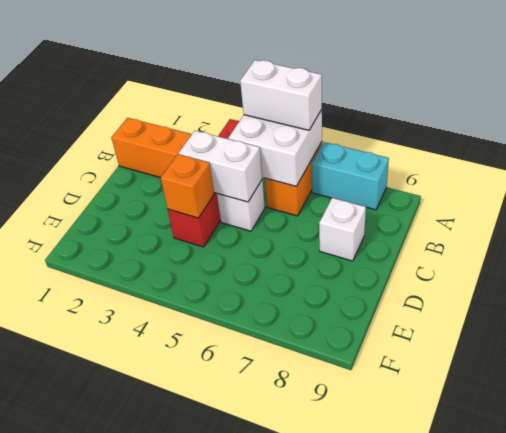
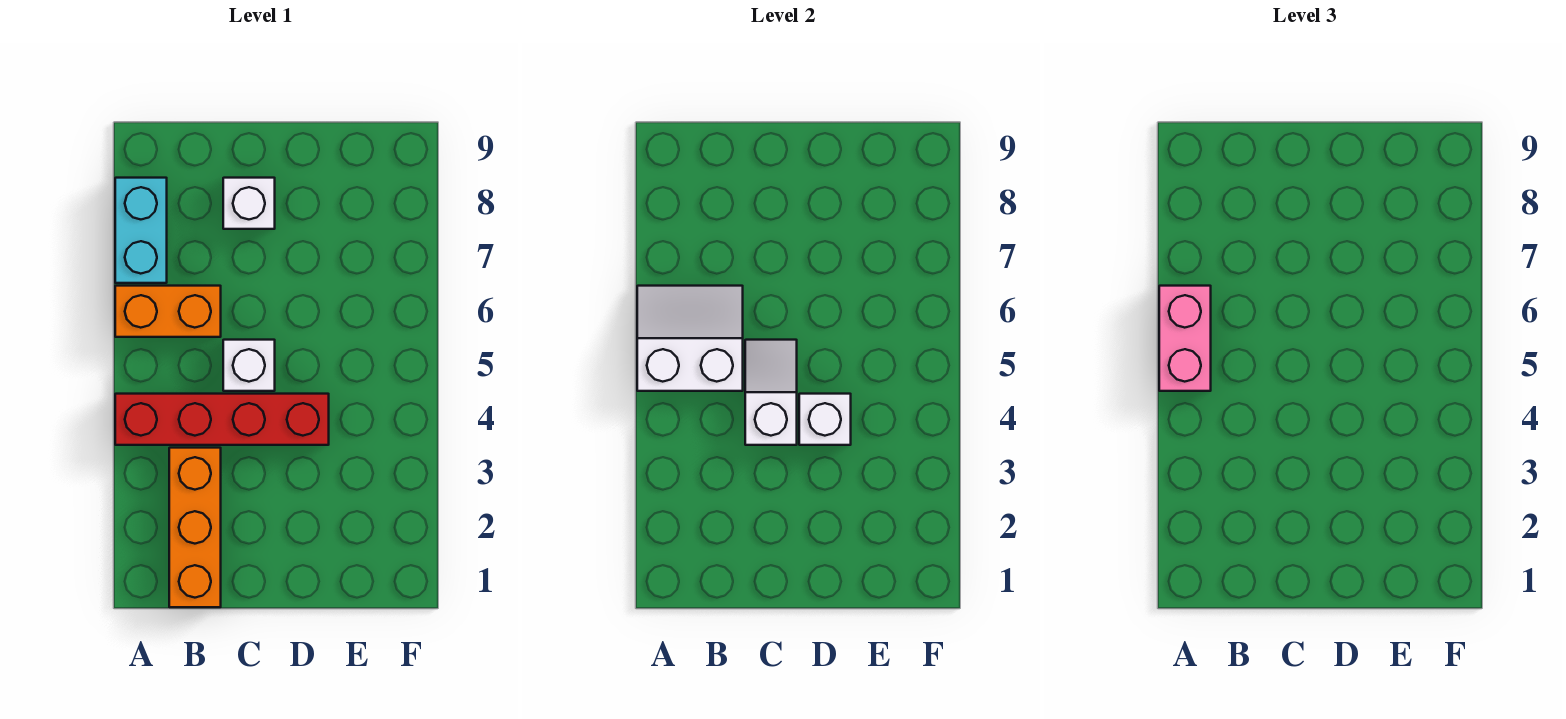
white 2x2 brick [228,110,322,187] -> white 2x2 slope [637,286,743,391]
white 1x2 brick [240,60,322,130] -> pink 1x2 brick [1159,286,1211,391]
white 1x2 brick [179,131,262,202] -> white 1x2 slope [745,340,797,445]
orange 1x1 brick [161,154,214,218] -> white 1x1 brick [799,394,851,445]

